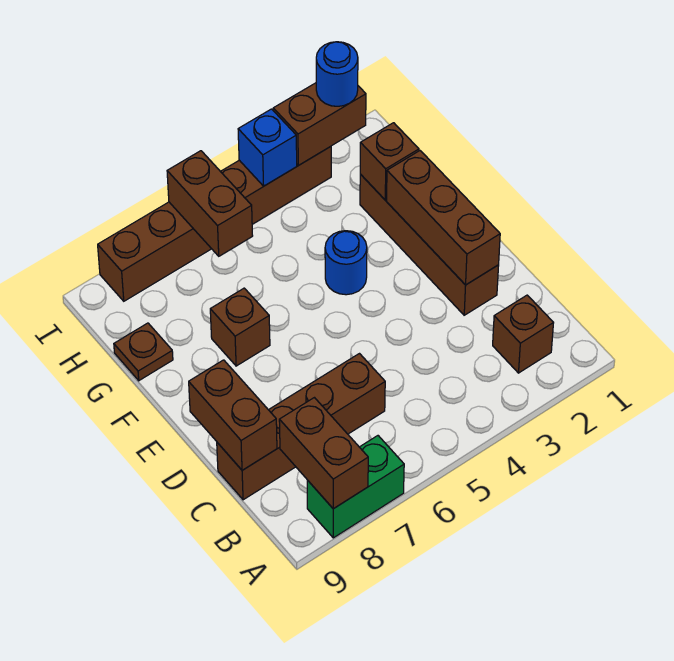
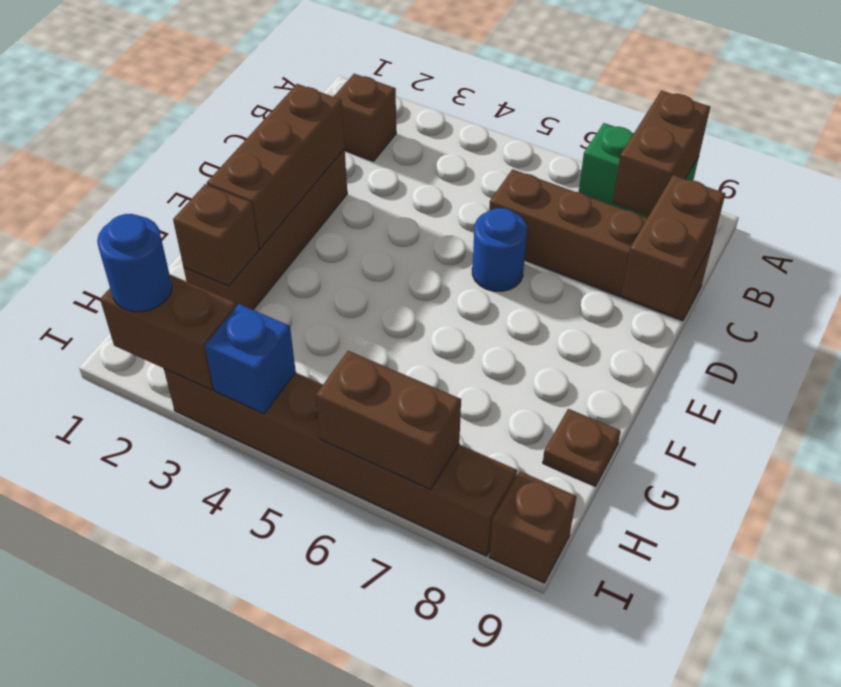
blue 1x1 round brick [325,231,367,295] -> blue 1x1 round brick moved to [472,208,527,291]
brown 1x1 brick [210,288,270,366] -> brown 1x1 brick moved to [489,471,576,583]
brown 1x2 brick [167,151,253,256] -> brown 1x2 brick turned to [316,351,461,490]

